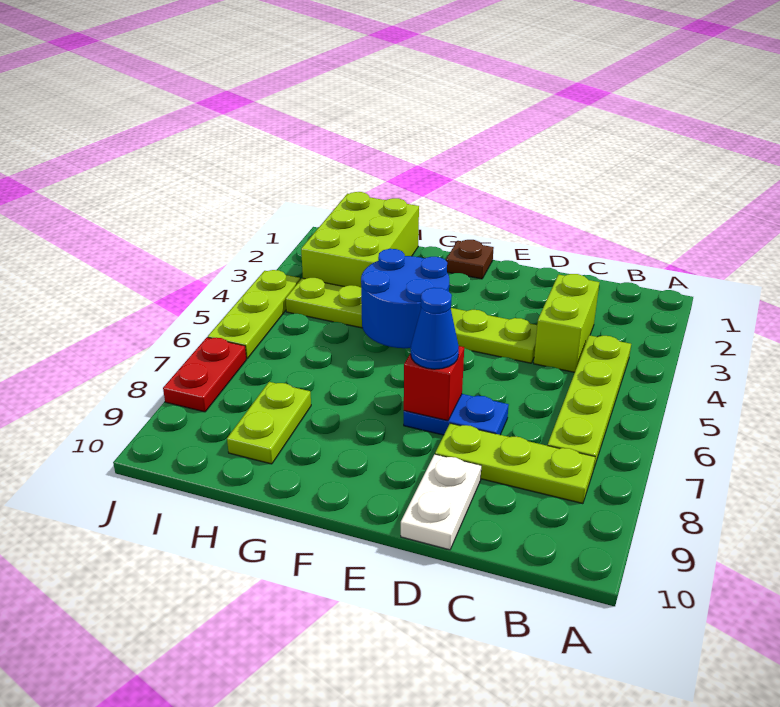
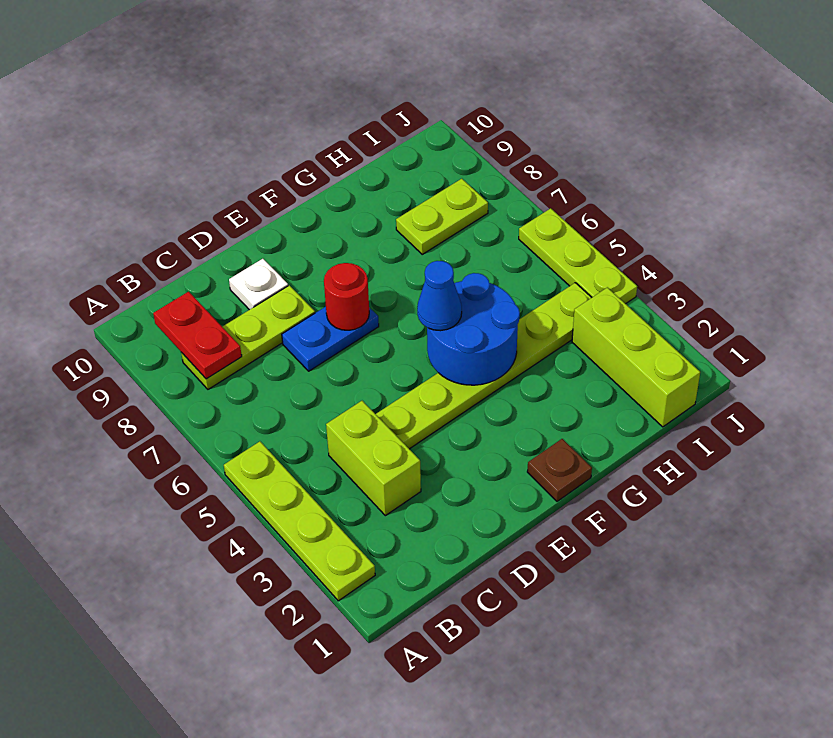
lime 1x4 plate [548,335,631,467] -> lime 1x4 plate moved to [224,441,375,601]
white 1x2 plate [401,454,481,550] -> white 1x1 plate [229,259,288,310]
red 1x1 brick [404,346,464,421] -> red 1x1 round brick [324,263,369,330]
blue 1x1 cone [411,288,459,369] -> blue 1x1 cone moved to [417,261,462,331]
lime 2x3 brick [301,192,419,287] -> lime 1x3 brick [572,287,700,427]
lime 1x2 plate [227,382,311,464] -> lime 1x2 plate turned to [396,179,488,254]
red 1x2 plate [163,337,246,412] -> red 1x2 plate moved to [153,292,242,379]

